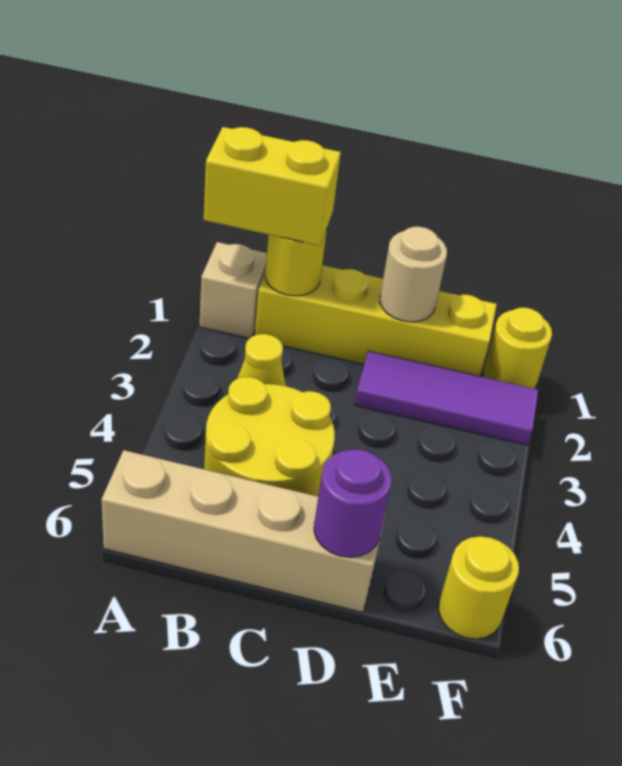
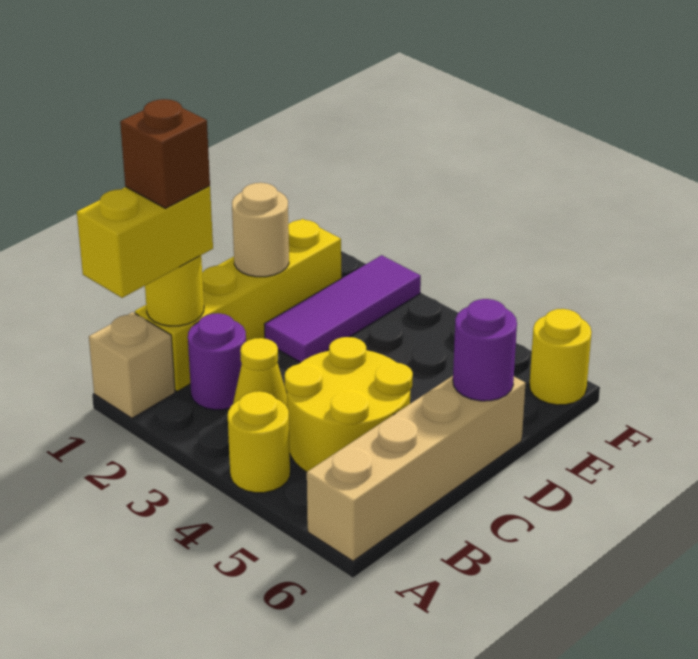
none -> brown 1x1 brick [120,99,210,208]
none -> purple 1x1 round brick [188,313,246,410]
yellow 1x1 round brick [483,308,552,389] -> yellow 1x1 round brick moved to [228,391,290,493]

